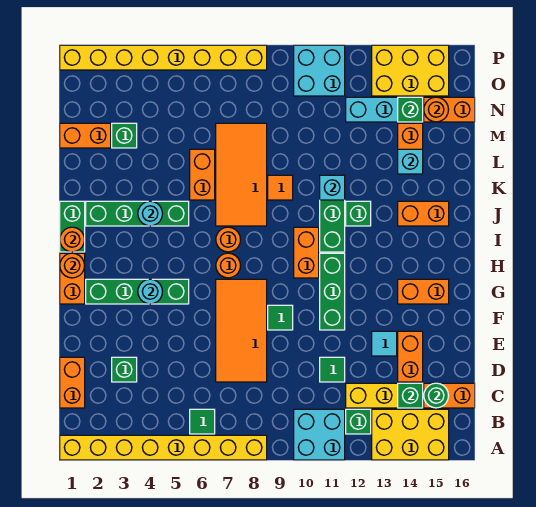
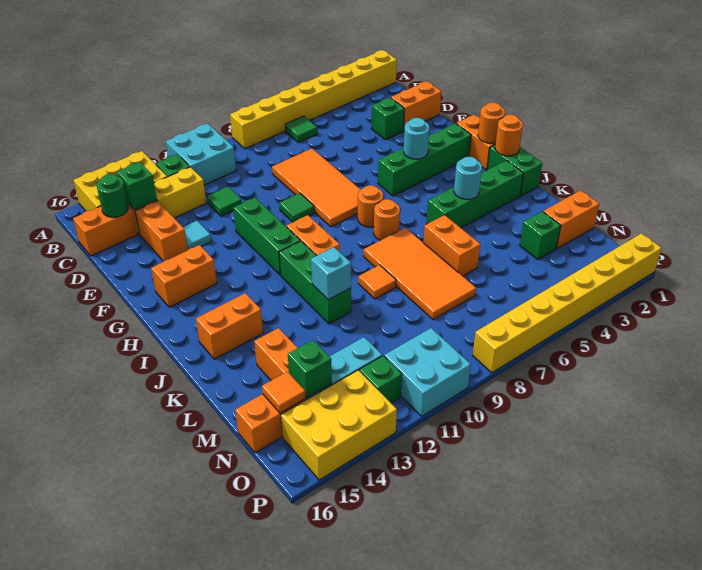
orange 1x2 brick [60,357,85,408] -> orange 1x2 brick turned to [391,81,442,131]
green 1x1 brick [346,201,371,226] -> green 1x1 brick moved to [359,356,402,403]
cyan 1x1 brick [398,149,423,174] -> none
orange 1x1 round brick [424,97,448,122] -> orange 1x1 tile [262,372,306,413]

